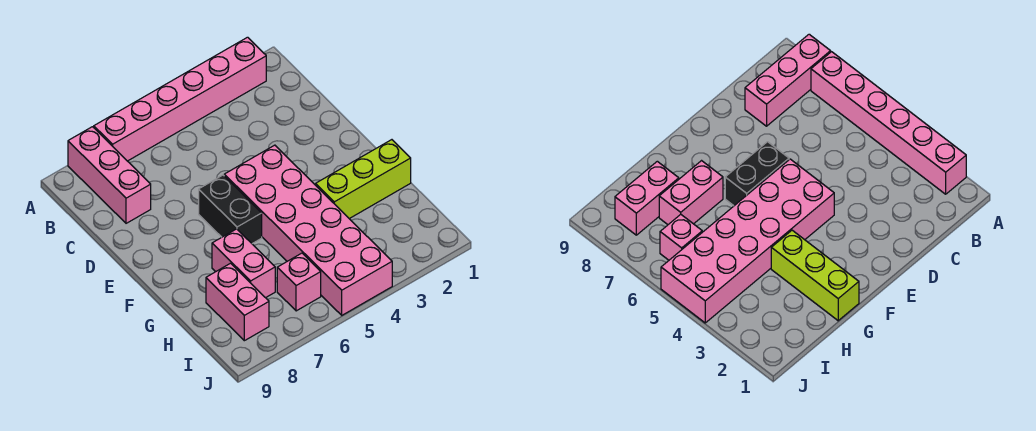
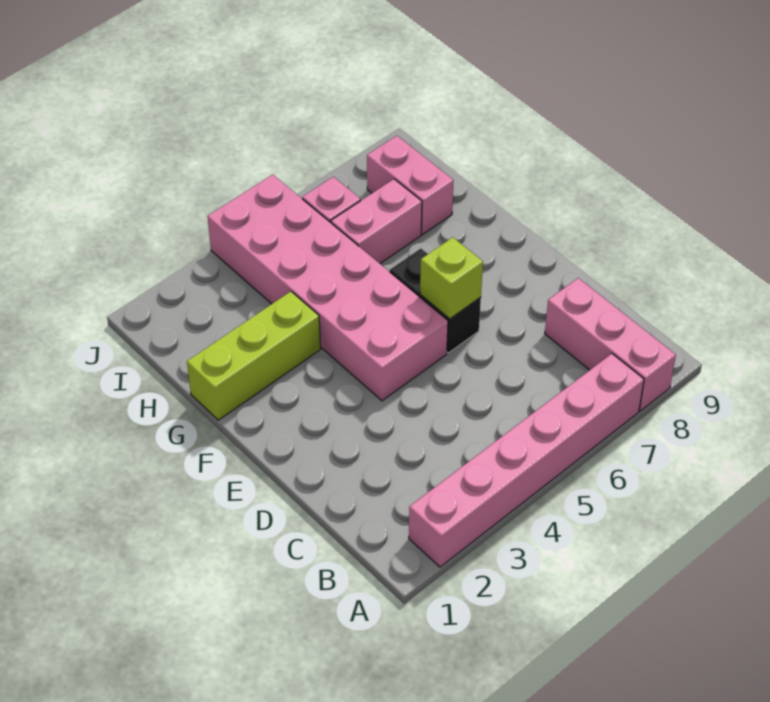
none -> lime 1x1 brick [420,237,483,319]
pink 1x2 brick [212,229,275,298] -> pink 1x2 brick turned to [331,179,422,263]

